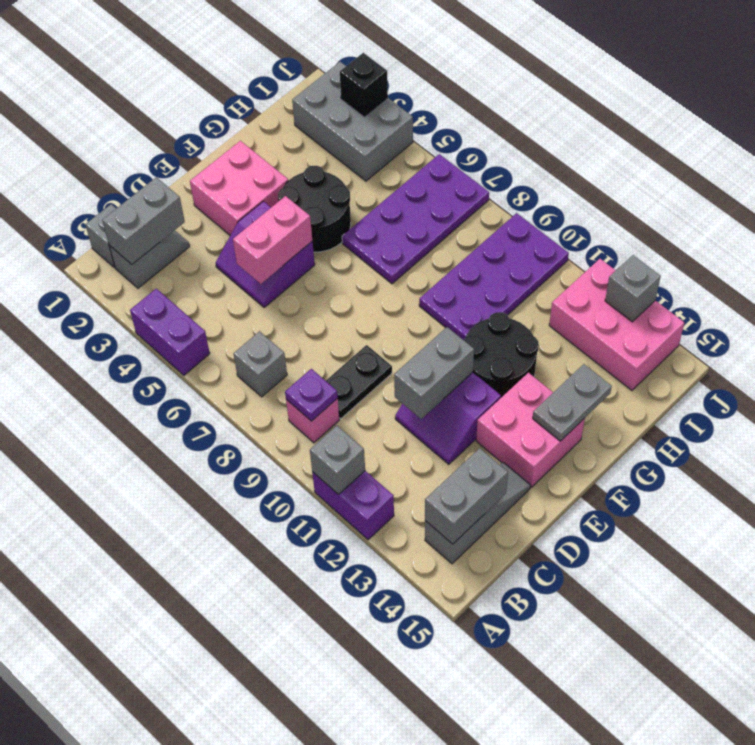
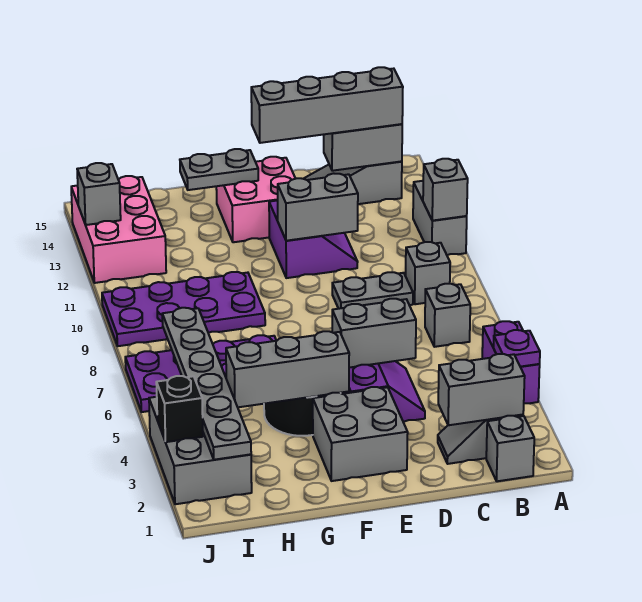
purple 1x2 brick [312,471,394,540] -> grey 1x2 brick [413,181,467,255]
pink 1x1 brick [286,398,339,443] -> grey 1x1 brick [406,242,450,304]
purple 1x1 plate [285,369,338,421] -> purple 1x1 plate moved to [494,330,540,367]
none -> grey 1x4 brick [251,67,403,143]
black 1x2 plate [326,345,392,419] -> grey 1x2 plate [332,272,413,309]
pink 1x2 brick [233,196,312,284] -> grey 1x2 brick [332,299,416,368]
pink 2x2 brick [190,141,288,235] -> grey 2x2 brick [313,387,408,481]
none -> grey 1x3 brick [226,331,349,407]
black 2x2 round brick [464,312,539,398] -> none
none -> grey 1x6 plate [162,308,251,460]

